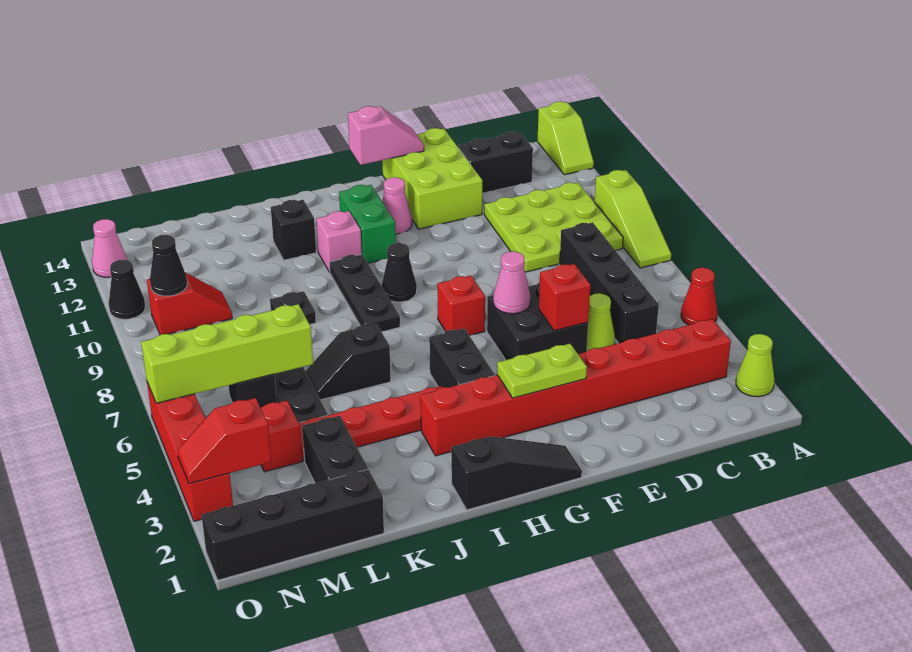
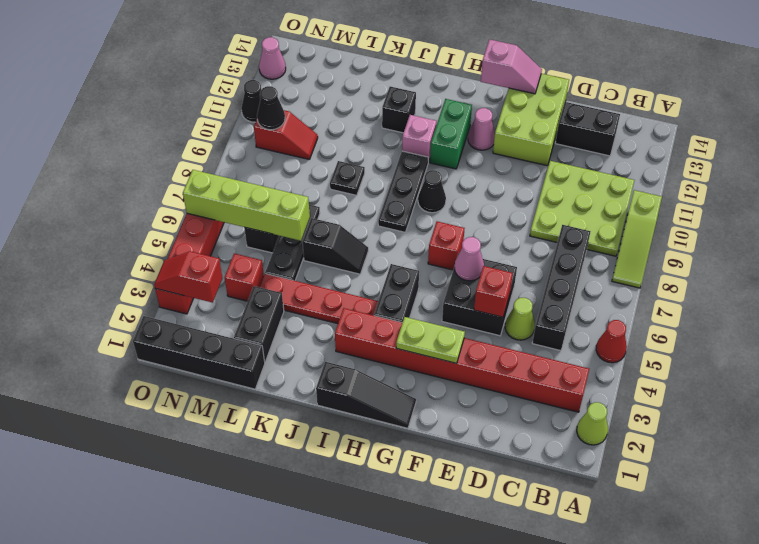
lime 1x2 slope [537,102,594,175] -> none
black 1x2 slope [306,324,391,400] -> black 1x2 slope turned to [303,218,368,274]

